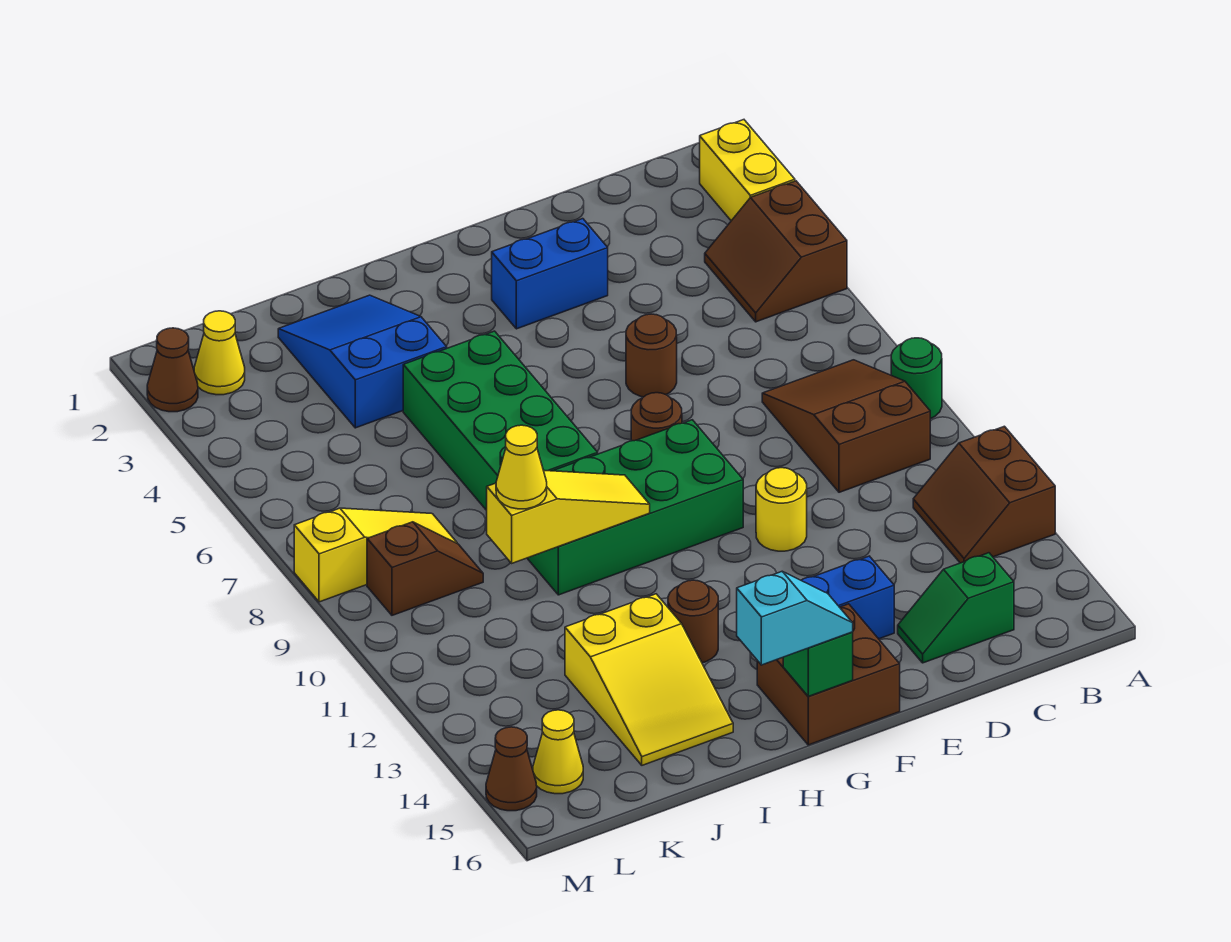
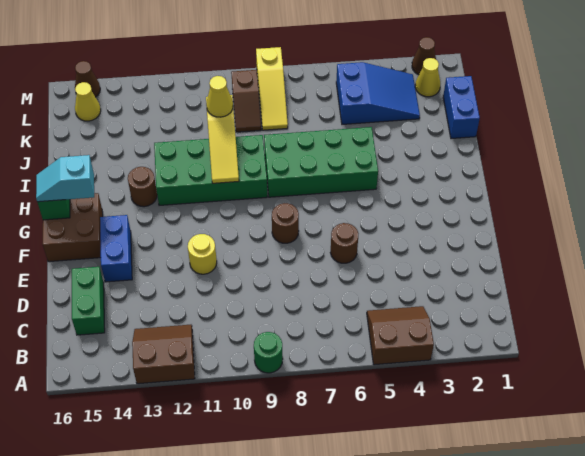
yellow 1x2 brick [699,120,795,221] -> none
brown 2x3 slope [762,360,930,492] -> none
green 1x2 slope [898,553,1014,663] -> green 1x2 brick [72,267,105,335]
blue 1x2 brick [492,219,608,329] -> blue 1x2 brick moved to [443,76,480,139]
green 2x4 brick [527,420,743,595] -> green 2x4 brick turned to [154,135,267,205]
cyan 1x2 slope [737,571,853,665] -> cyan 1x2 slope turned to [36,155,94,202]
blue 2x3 slope [278,295,447,428] -> blue 2x3 slope moved to [336,62,420,124]
yellow 2x3 slope [565,594,733,765] -> none

